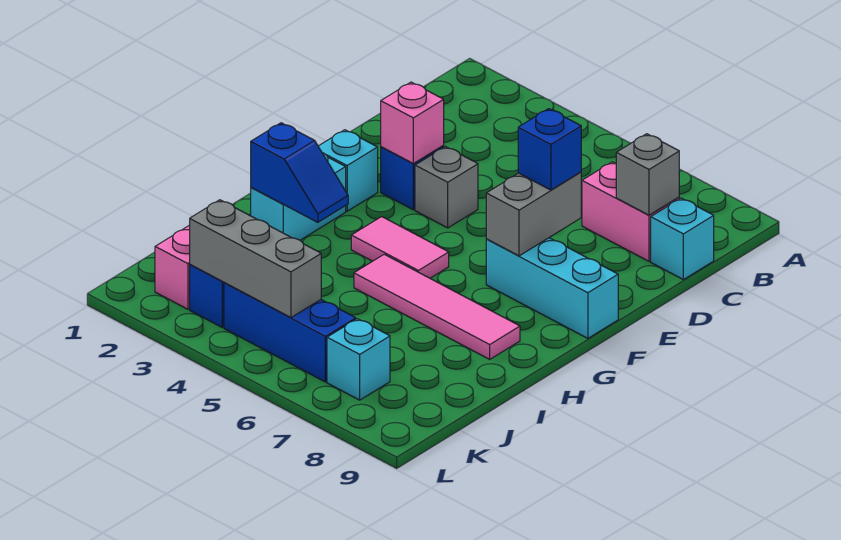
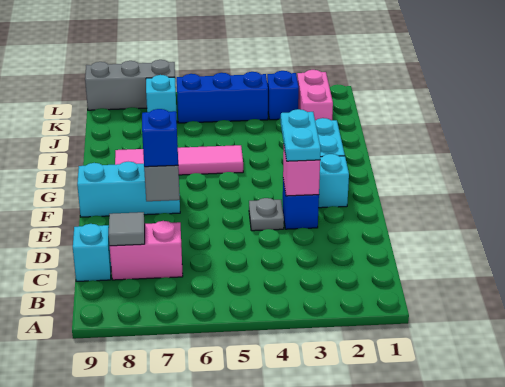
grey 1x1 brick [616,134,679,215] -> grey 1x1 tile [109,212,145,246]
none -> cyan 1x2 plate [281,109,321,161]
grey 1x1 brick [415,147,478,228] -> grey 1x1 plate [249,198,284,231]
pink 1x2 tile [351,217,449,278] -> none
blue 1x2 slope [251,123,348,222] -> none
grey 1x3 brick [190,200,321,317] -> grey 1x3 brick moved to [85,60,175,110]

